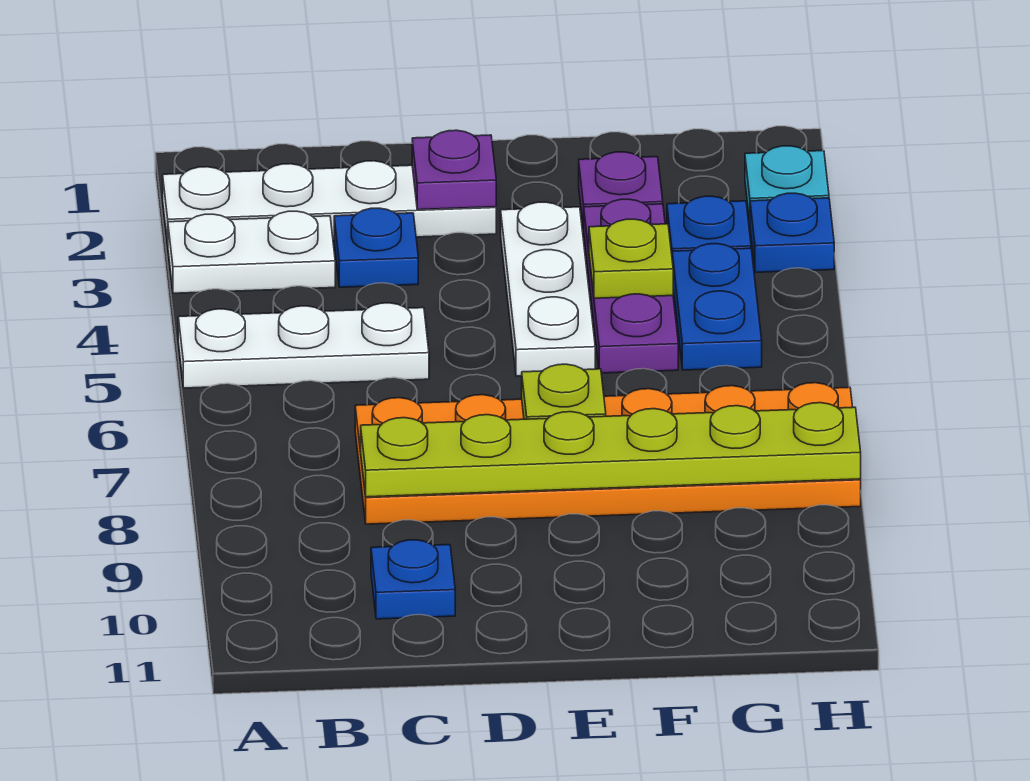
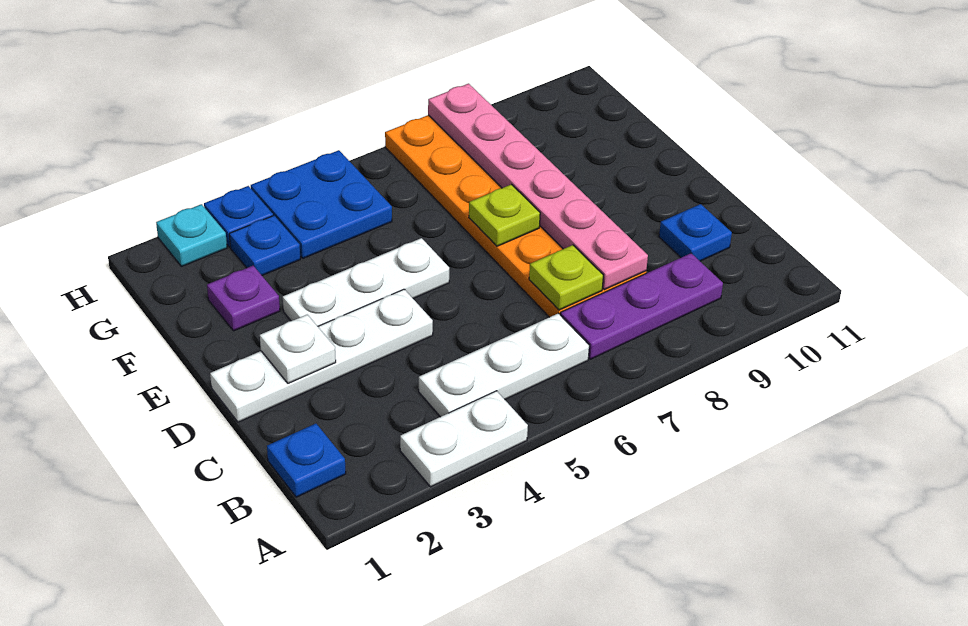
white 1x4 plate [163,161,496,244] -> white 1x4 plate turned to [210,289,433,422]
white 1x2 plate [168,211,335,293] -> white 1x2 plate turned to [400,391,528,487]
white 1x3 plate [178,303,429,388] -> white 1x3 plate turned to [419,313,589,417]
blue 1x1 plate [334,208,418,287] -> blue 1x1 plate moved to [267,424,346,497]
lime 1x6 plate [361,403,861,497] -> pink 1x6 plate [428,84,648,290]
purple 1x1 plate [412,130,496,210] -> white 1x1 plate [260,315,336,383]
purple 1x3 plate [584,199,678,373] -> purple 1x3 plate moved to [560,253,723,359]
lime 1x1 plate [589,219,673,298] -> lime 1x1 plate moved to [529,245,603,310]
blue 1x2 plate [672,244,762,370] -> blue 2x2 plate [251,150,392,258]

